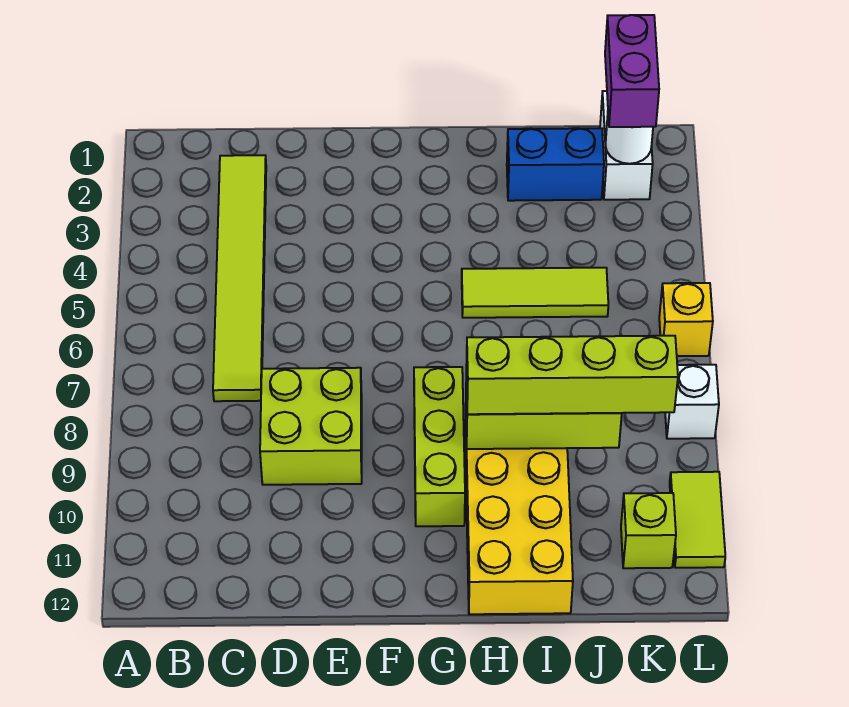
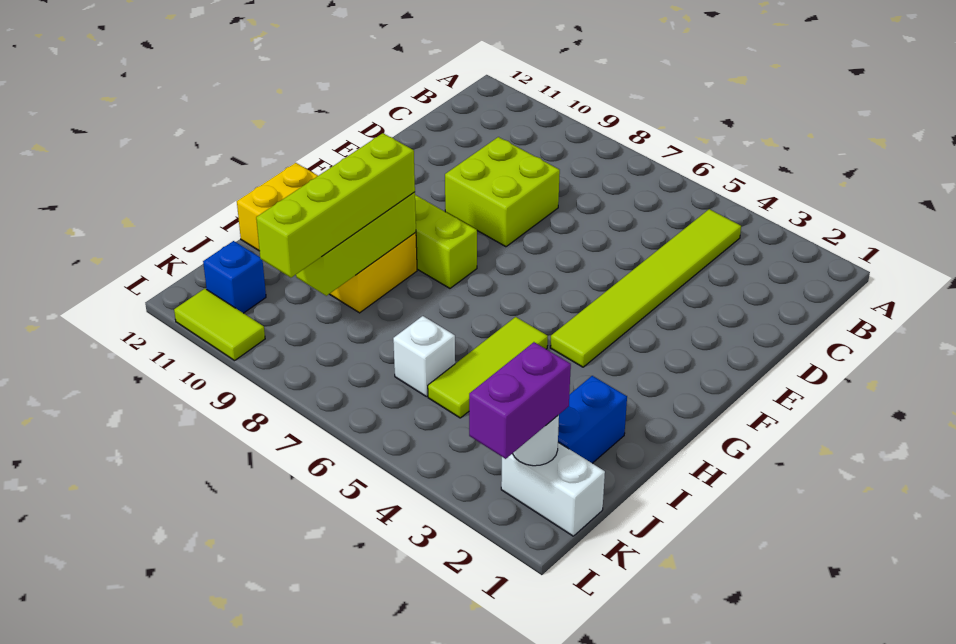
lime 1x6 tile [213,155,266,401] -> lime 1x6 tile turned to [550,209,741,367]
purple 1x2 brick [605,15,659,127] -> purple 1x2 brick turned to [469,342,571,459]
lime 1x1 brick [621,493,676,568] -> blue 1x1 brick [203,241,266,313]
yellow 1x1 brick [659,283,713,356] -> none
white 1x1 brick [665,365,719,439] -> white 1x1 brick moved to [393,316,455,397]

